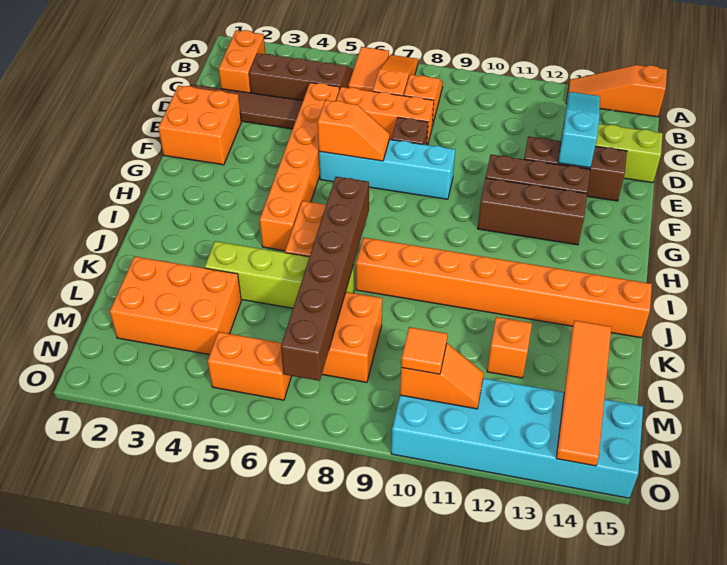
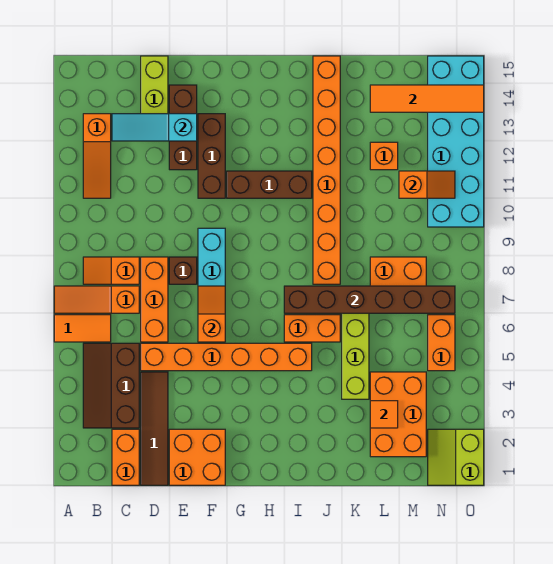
orange 1x3 slope [566,65,667,117] -> orange 1x3 slope moved to [83,114,111,198]
orange 1x2 brick [219,30,265,93] -> orange 1x2 brick turned to [112,429,139,485]
brown 1x3 brick [478,178,587,245] -> brown 1x3 brick turned to [227,171,312,198]
none -> lime 2x2 slope [428,429,484,485]
orange 1x2 slope [400,343,484,409] -> orange 1x2 slope turned to [399,171,455,198]
orange 1x1 tile [401,327,447,374] -> orange 1x1 tile moved to [370,401,398,428]

